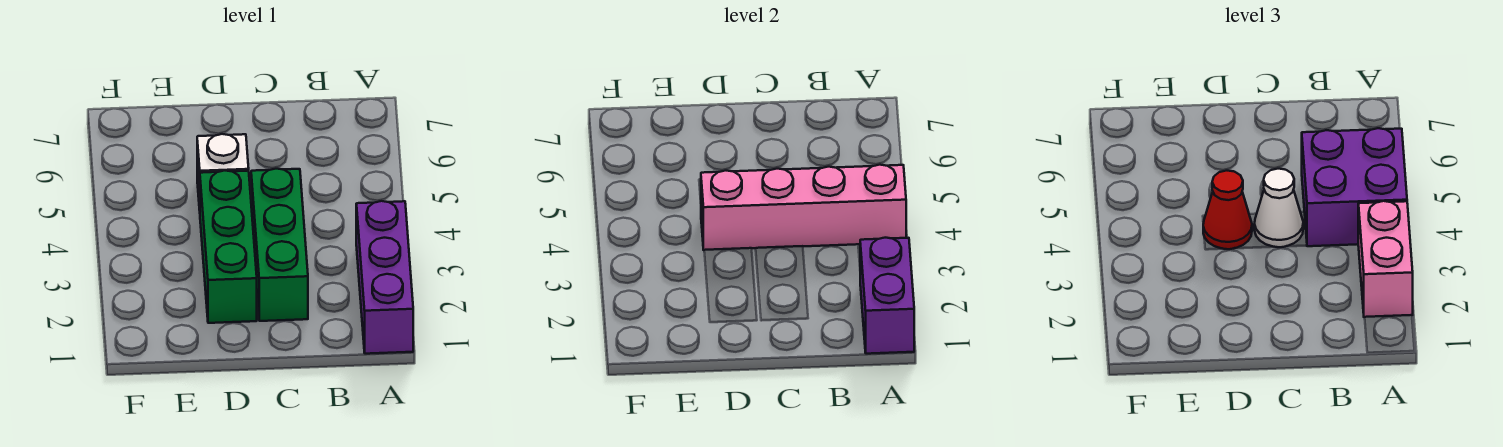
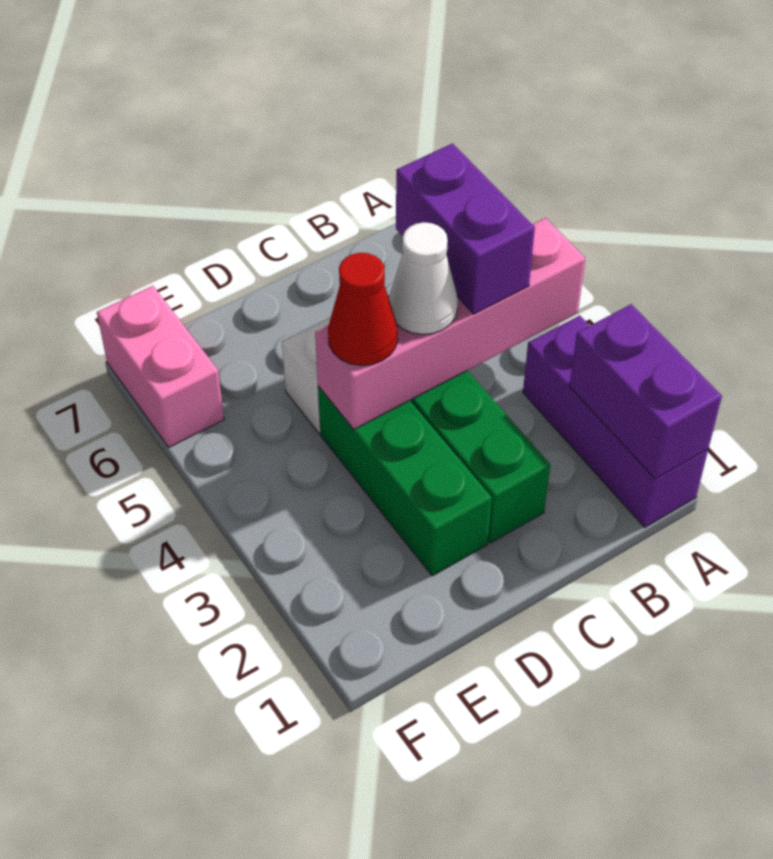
pink 1x2 brick [1358,201,1413,317] -> pink 1x2 brick moved to [97,286,224,447]
purple 2x2 brick [1302,128,1407,246] -> purple 1x2 brick [396,143,535,314]

